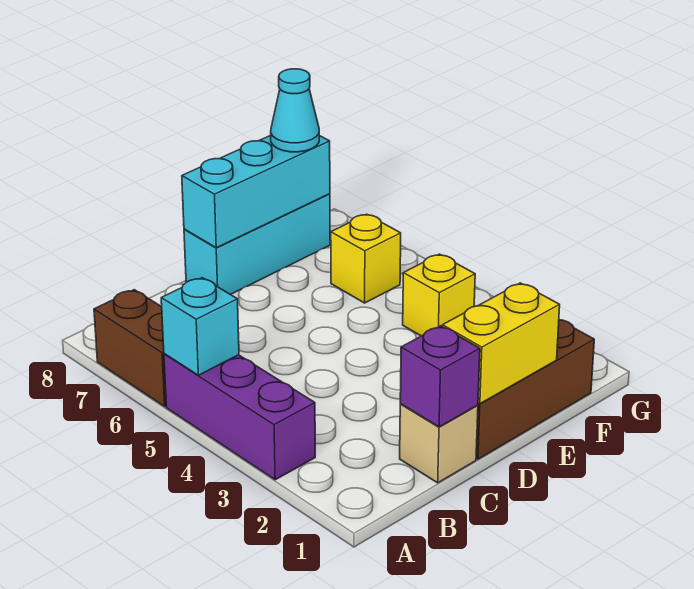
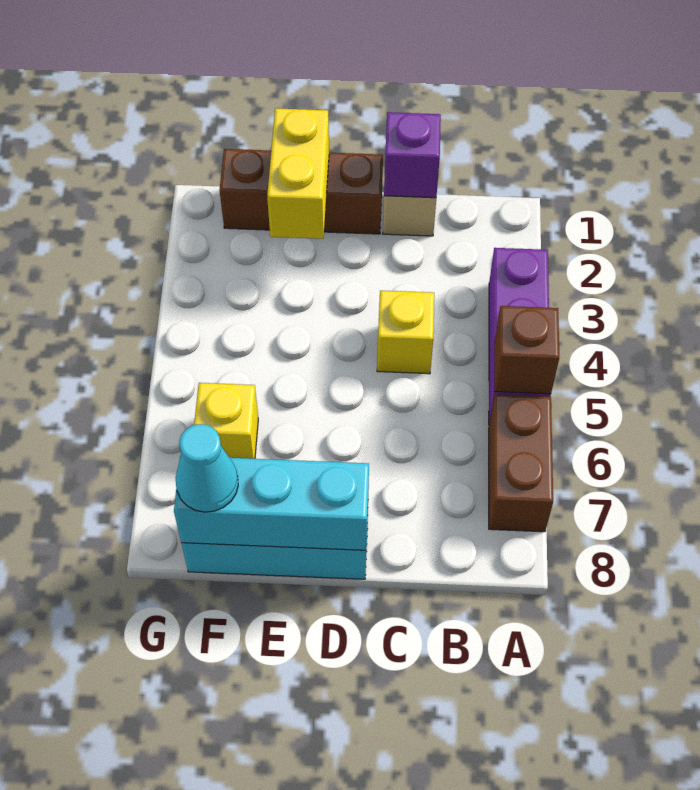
cyan 1x1 brick [161,278,239,375] -> brown 1x1 brick [494,306,559,394]
yellow 1x2 brick [442,283,560,404] -> yellow 1x2 brick turned to [267,108,329,239]
yellow 1x1 brick [403,254,475,336] -> yellow 1x1 brick moved to [377,291,434,374]

